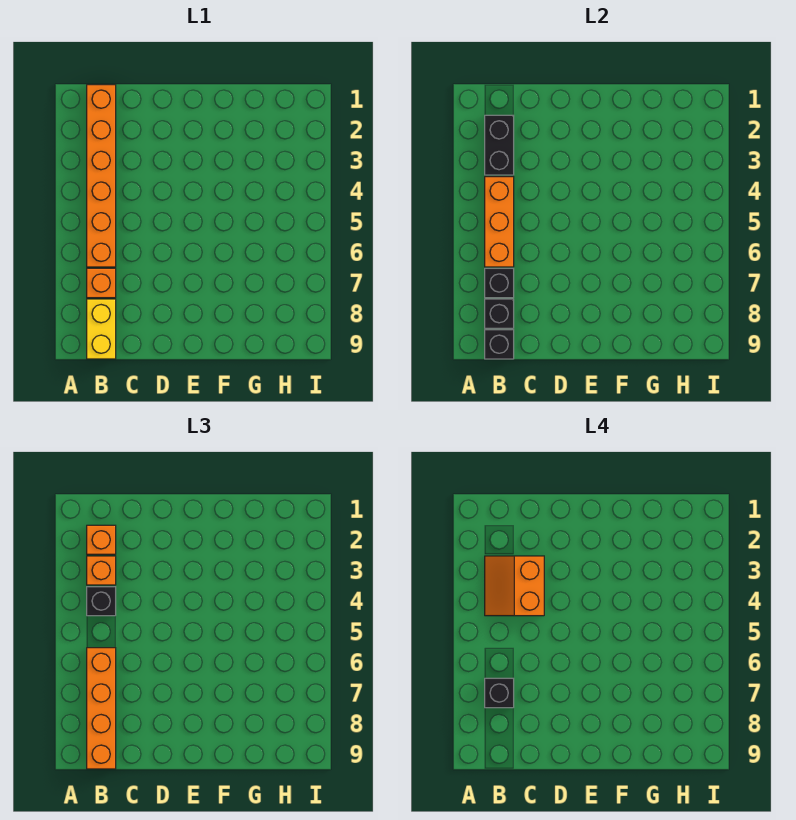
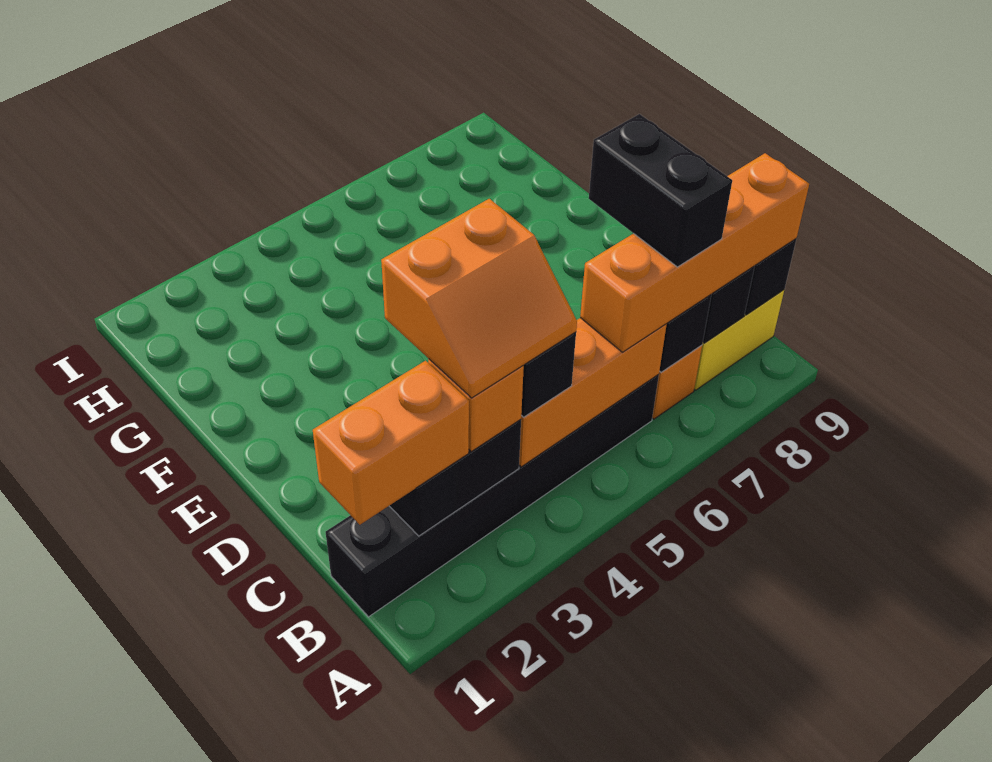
orange 1x6 brick [87,85,116,267] -> black 1x6 brick [326,374,659,617]
orange 1x1 brick [87,525,116,554] -> orange 1x2 brick [313,361,469,525]
black 1x1 brick [485,678,514,708] -> black 1x2 brick [589,114,732,267]

